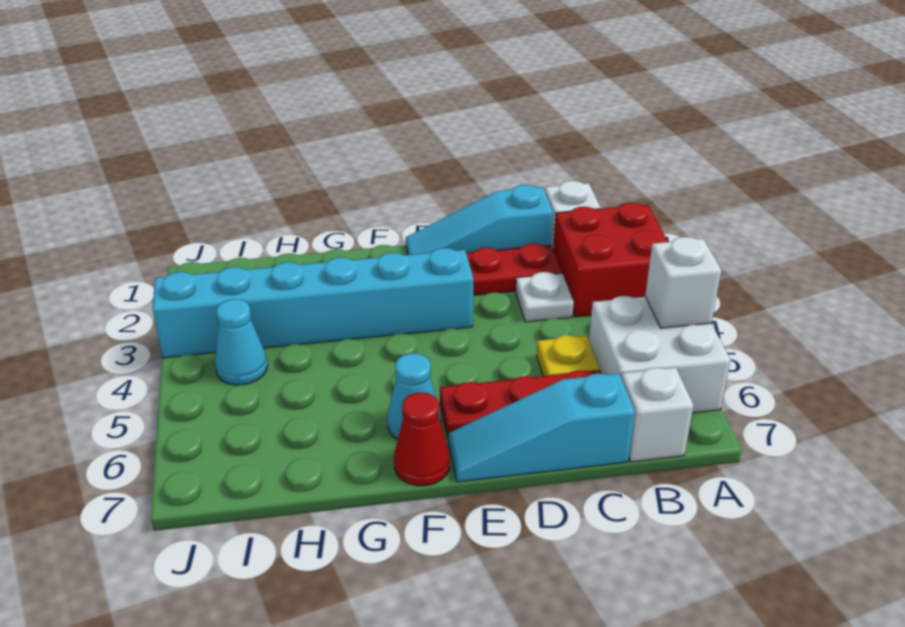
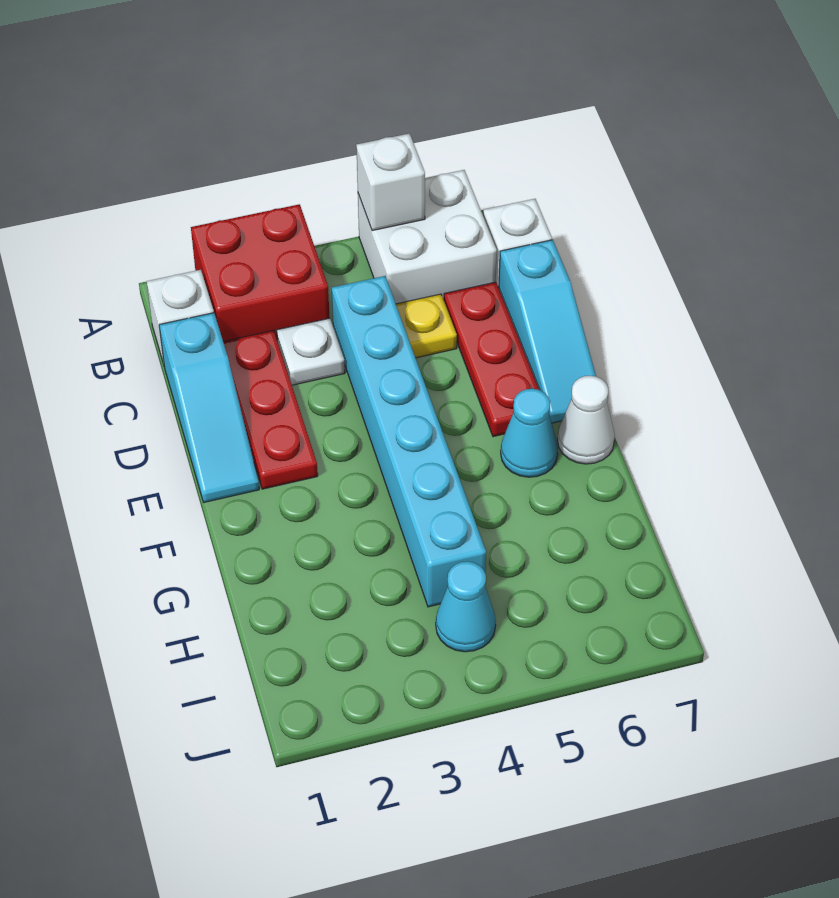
cyan 1x6 brick [153,248,473,358] -> cyan 1x6 brick moved to [332,276,486,607]
red 1x1 cone [394,392,450,486] -> white 1x1 cone [558,376,615,464]

